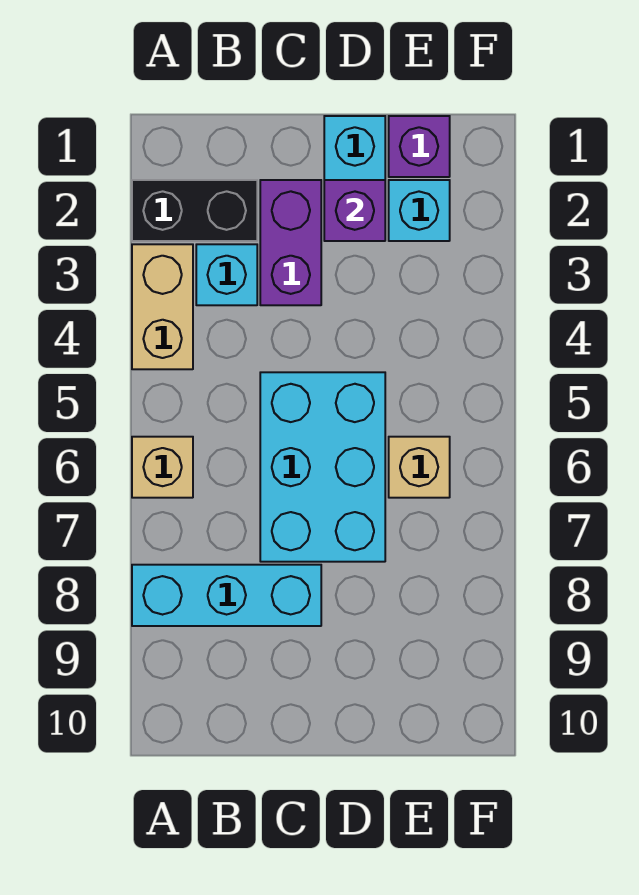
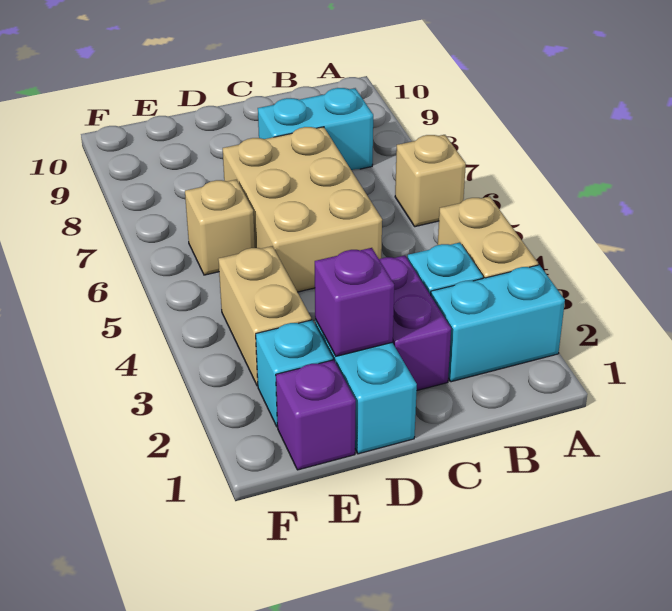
black 1x2 brick [132,180,257,241] -> cyan 1x2 brick [431,265,565,382]
cyan 1x3 brick [132,565,321,626] -> cyan 1x2 brick [258,88,373,170]
cyan 2x3 brick [260,372,385,562] -> tan 2x3 brick [223,127,382,292]
none -> tan 1x2 brick [218,246,311,386]

